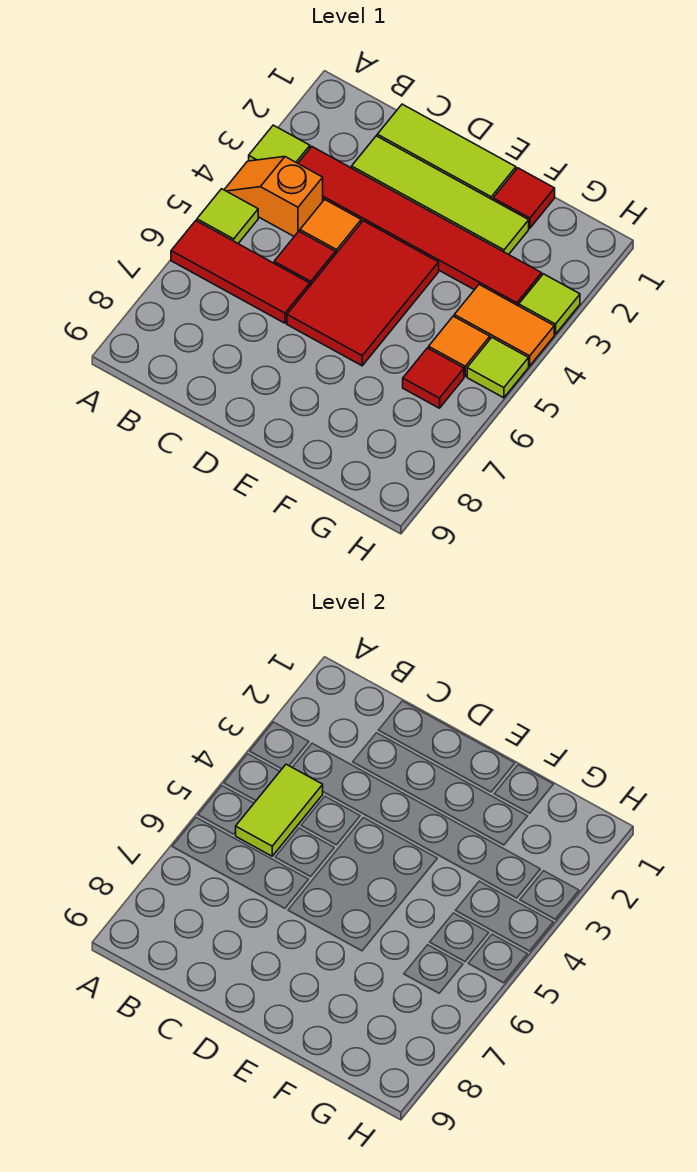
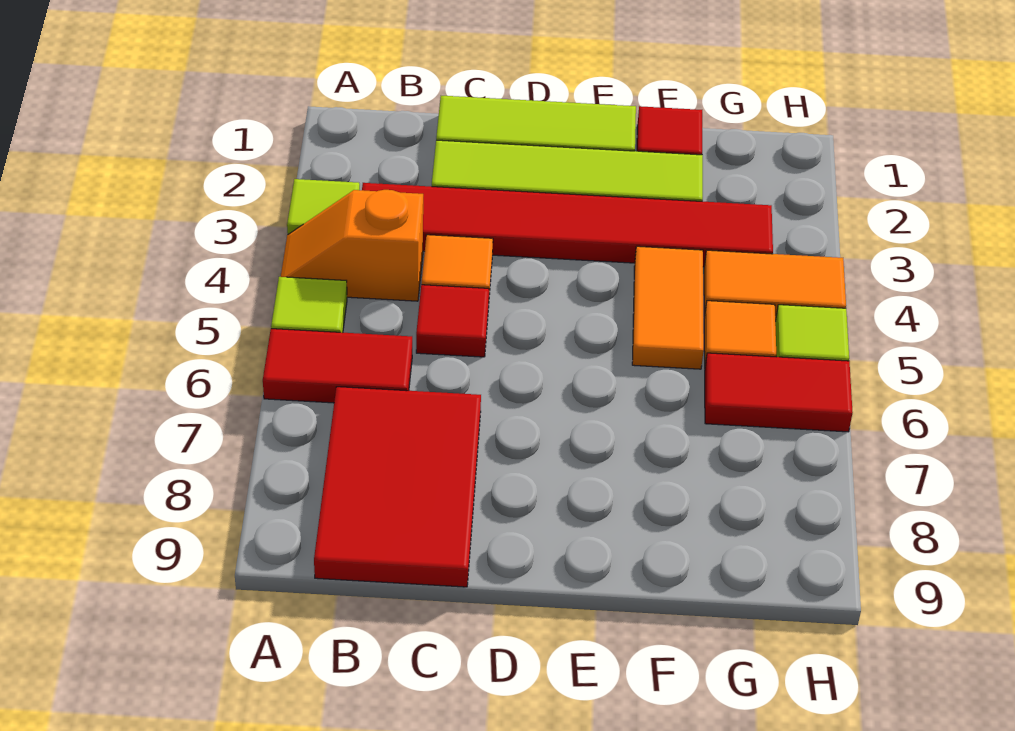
red 1x3 tile [171,221,310,323] -> red 1x2 tile [263,329,412,403]
lime 1x2 tile [236,764,323,856] -> none
red 2x3 tile [287,221,439,366] -> red 2x3 tile moved to [314,387,481,587]
none -> orange 1x2 tile [632,246,704,369]
red 1x1 tile [403,348,464,408] -> red 1x2 tile [705,353,853,432]
lime 1x1 tile [519,274,580,334] -> none

